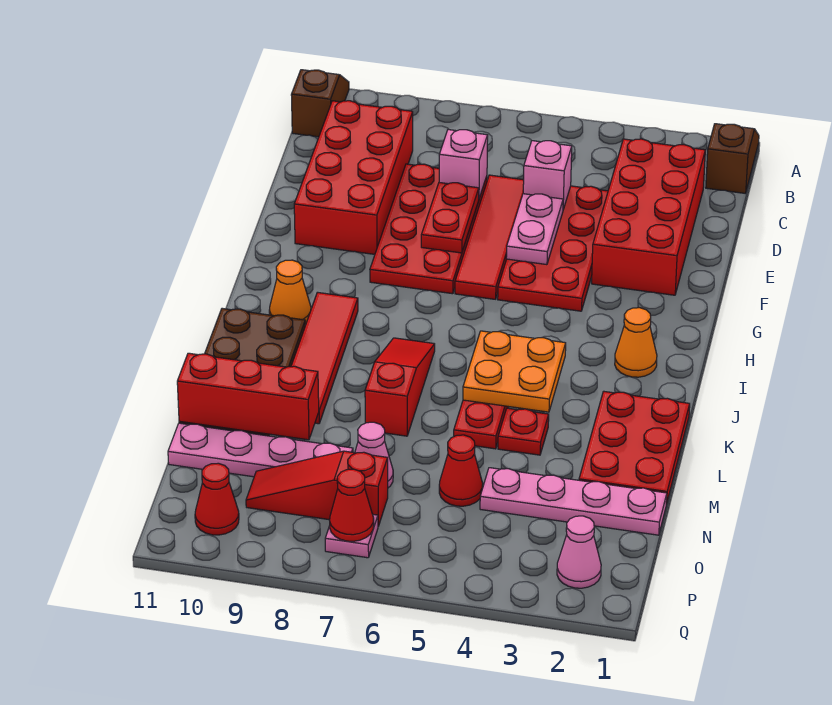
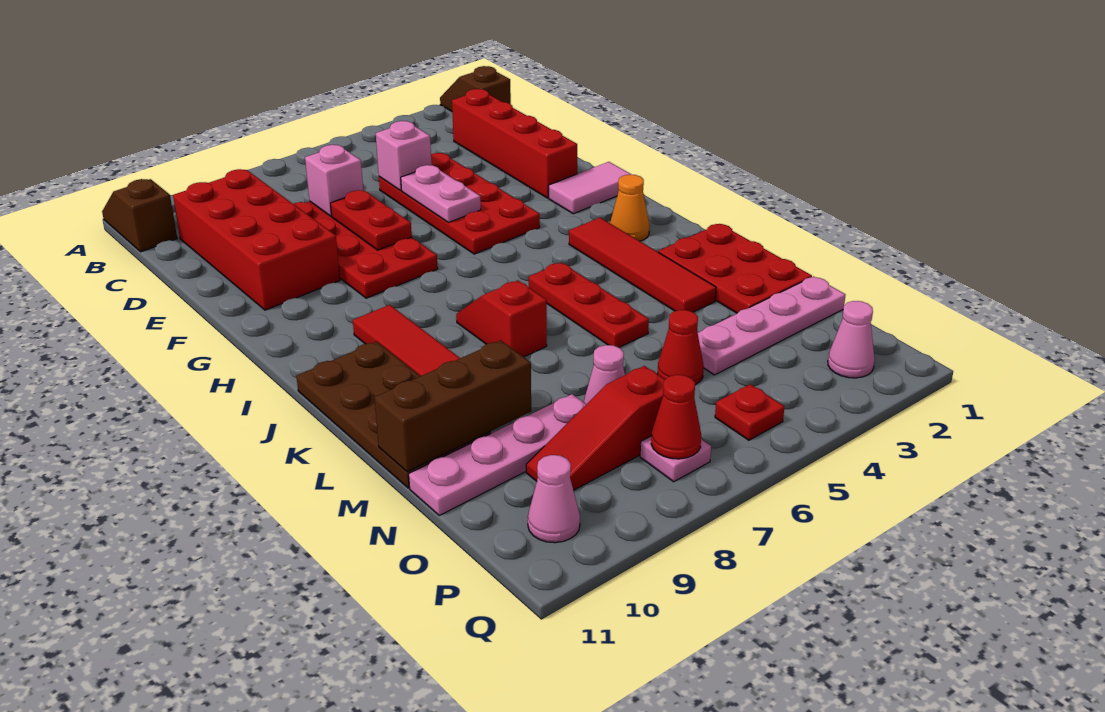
red 2x4 brick [592,139,705,295] -> red 1x4 brick [452,89,577,198]
red 1x4 tile [455,175,524,299] -> red 1x4 tile moved to [569,218,716,312]
none -> pink 1x2 tile [549,162,632,214]
orange 1x1 cone [269,260,311,324] -> none
orange 2x2 plate [463,331,566,412] -> none
red 1x3 slope [365,338,435,436] -> red 1x2 slope [456,280,547,357]
red 1x1 plate [498,408,549,455] -> red 1x1 plate moved to [715,384,784,440]
red 1x3 brick [177,353,319,440] -> brown 1x3 brick [374,340,531,472]
red 1x1 cone [195,463,239,535] -> pink 1x1 cone [528,455,580,543]

